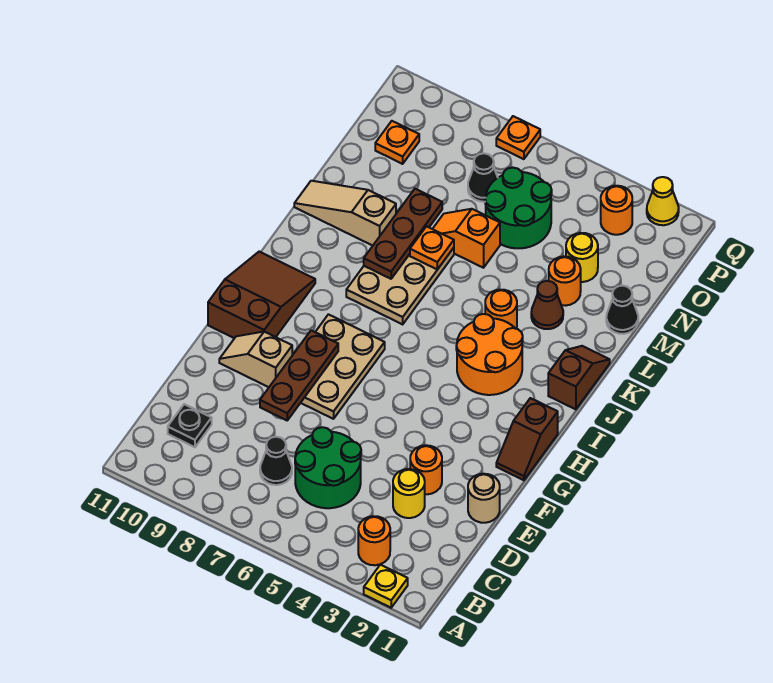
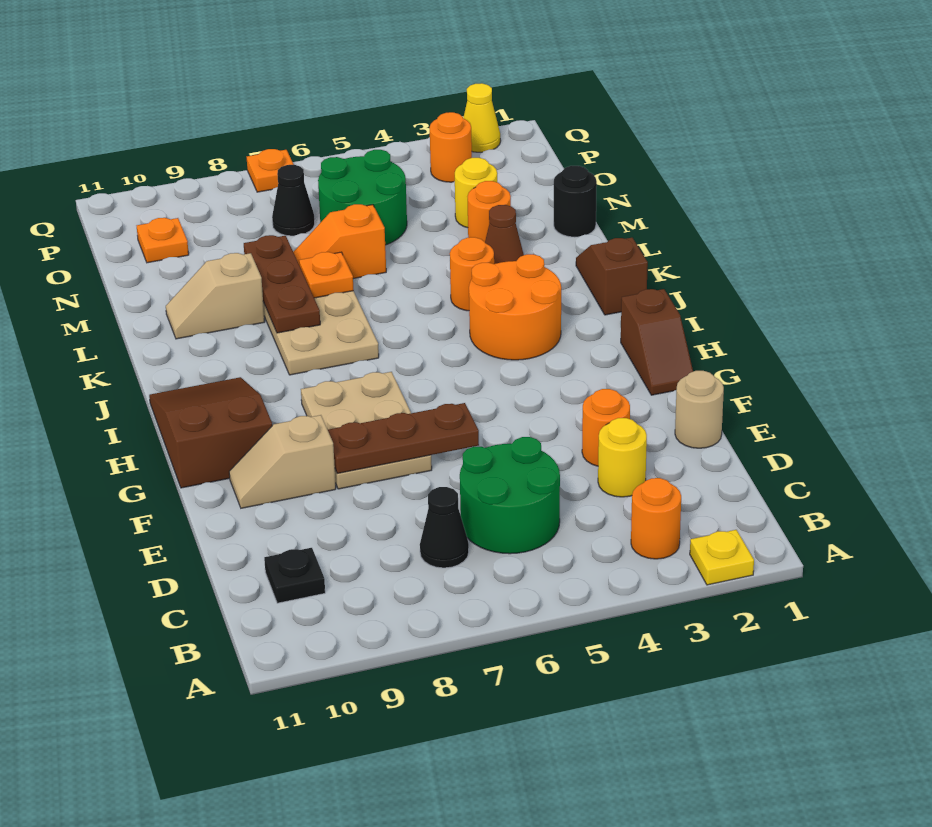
brown 1x3 plate [260,330,338,420] -> brown 1x3 plate turned to [328,403,479,473]
tan 1x3 slope [294,181,396,246] -> tan 1x2 slope [166,253,265,339]
black 1x1 cone [606,286,638,334] -> black 1x1 round brick [554,166,597,237]

